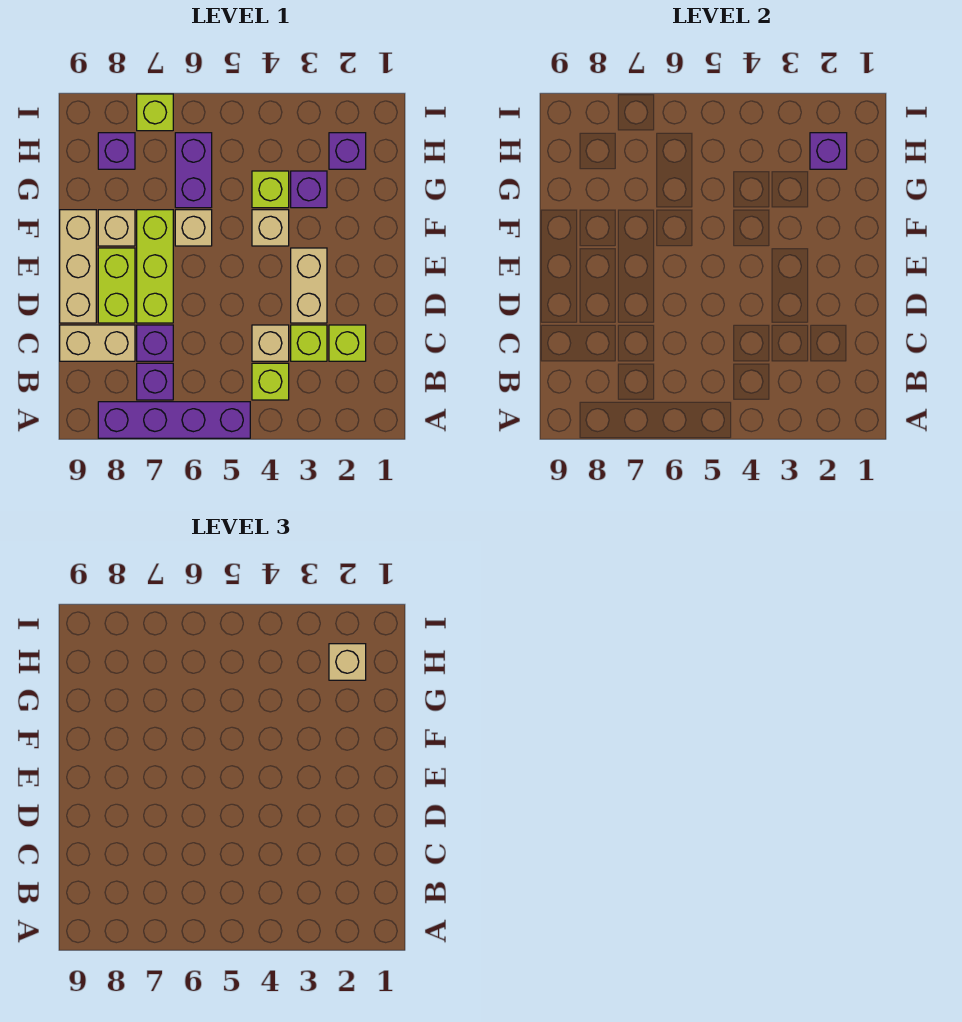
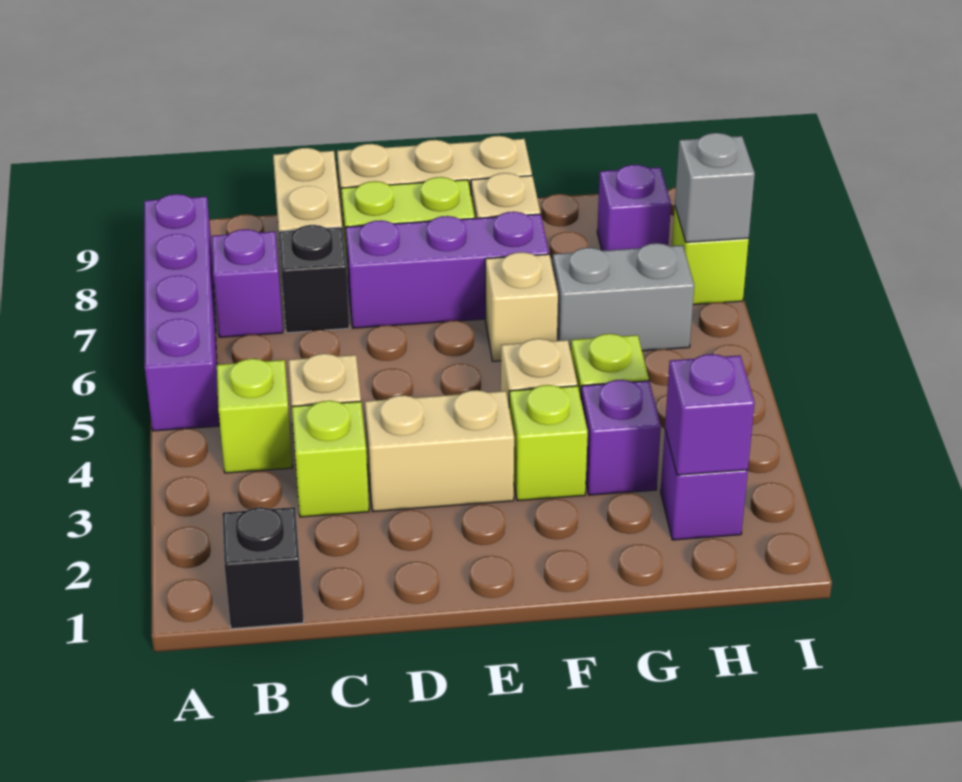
none -> black 1x1 brick [222,507,304,629]
lime 1x1 brick [329,325,366,361] -> lime 1x1 brick moved to [509,385,588,501]
purple 1x1 brick [137,325,173,361] -> black 1x1 brick [279,225,349,333]
lime 1x3 brick [137,210,173,323] -> purple 1x3 brick [346,212,549,328]
purple 1x2 brick [175,133,212,208] -> grey 1x2 brick [552,243,694,352]
tan 1x1 brick [329,644,366,680] -> none
none -> grey 1x1 brick [675,133,755,242]

